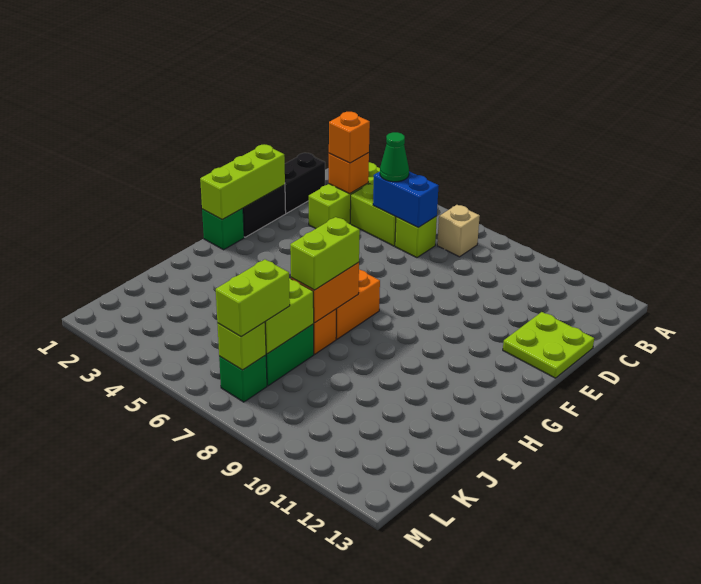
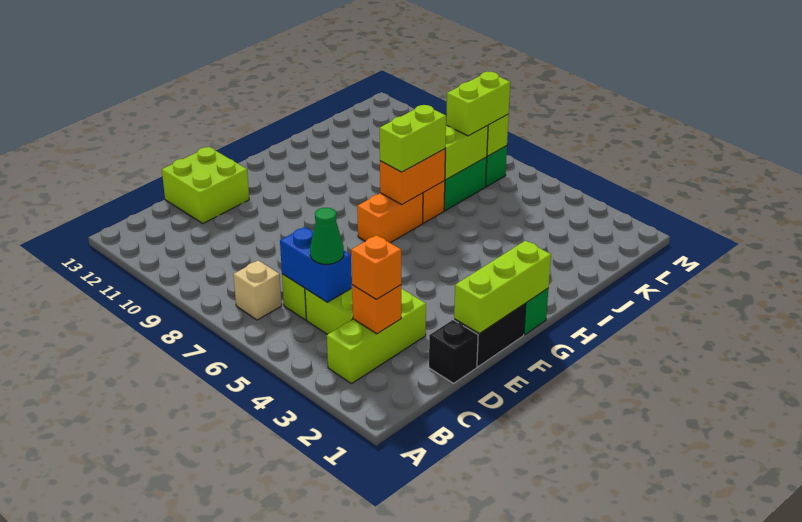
black 1x2 brick [285,153,325,213] -> black 1x1 brick [429,320,478,383]
lime 2x2 plate [503,312,594,378] -> lime 2x2 brick [162,147,249,223]

